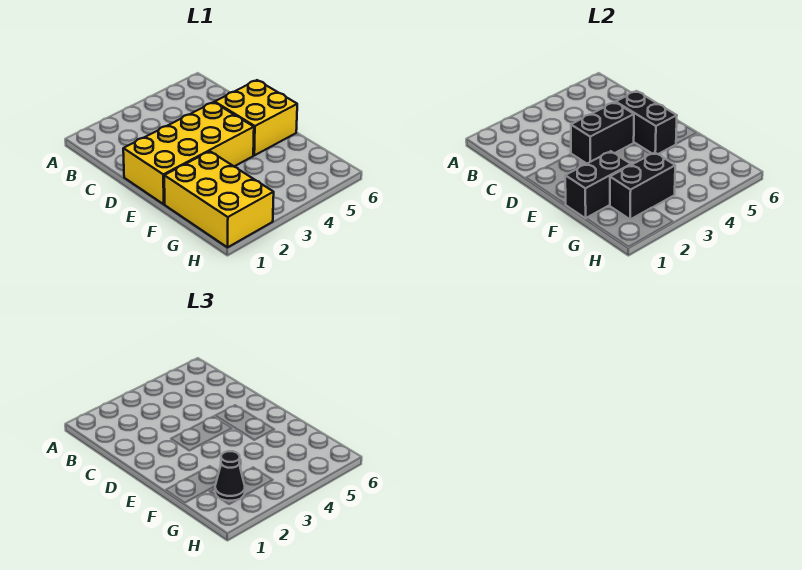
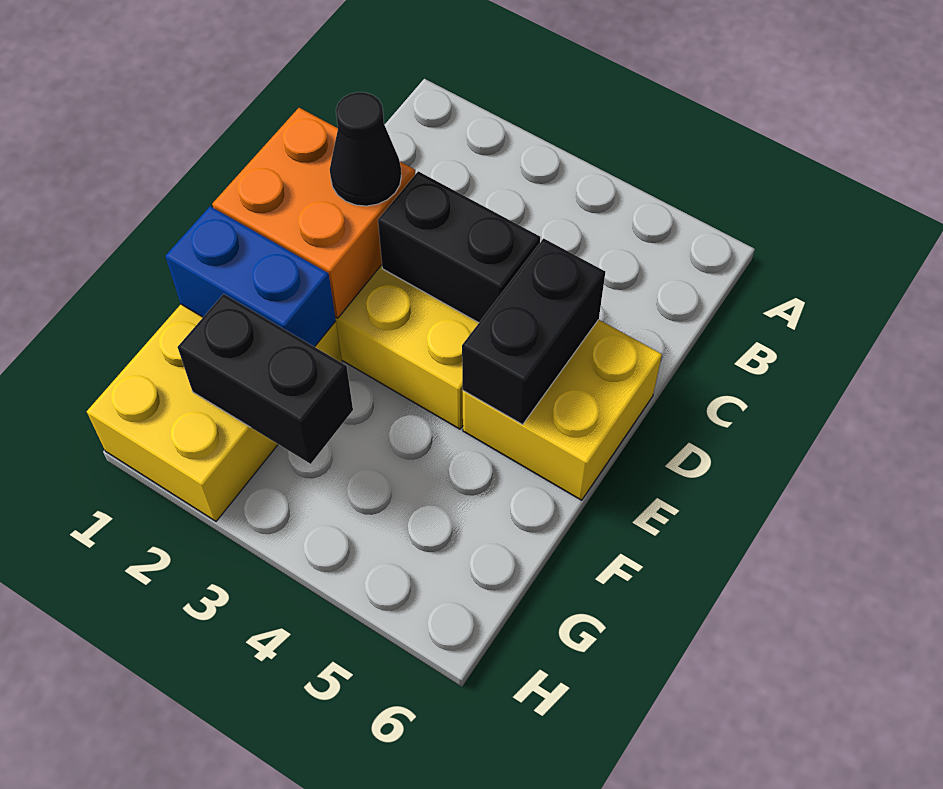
none -> orange 2x2 brick [212,108,415,318]
black 1x2 brick [565,151,631,218] -> blue 1x2 brick [165,206,336,347]
black 1x1 cone [215,451,245,501] -> black 1x1 cone moved to [330,92,401,206]

